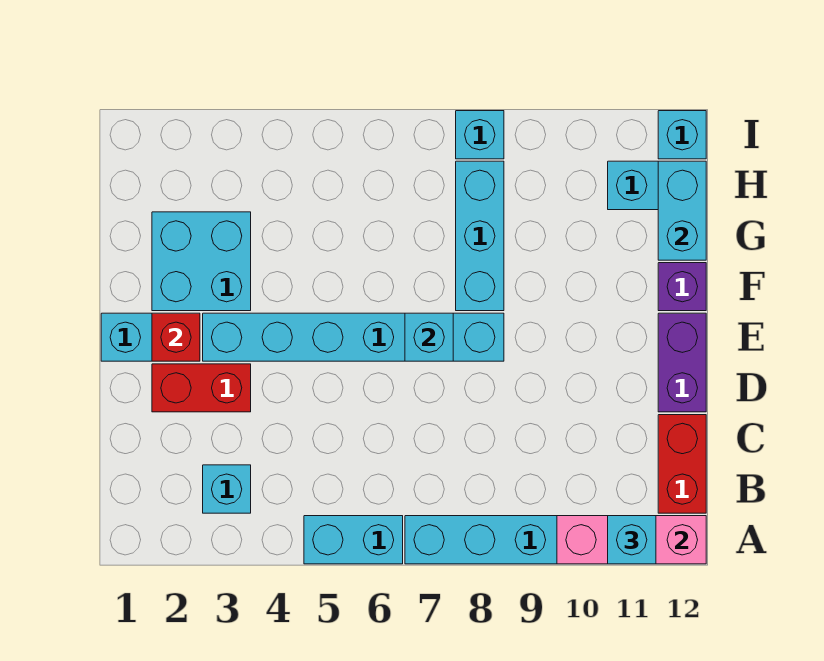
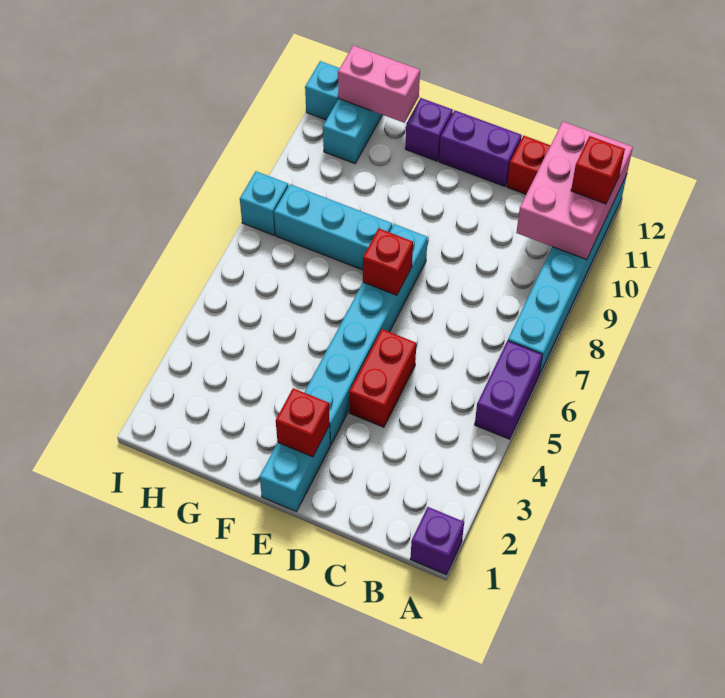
none -> purple 1x1 brick [410,507,464,575]
cyan 1x2 brick [304,516,403,564] -> purple 1x2 brick [475,341,542,439]
pink 1x3 brick [557,516,706,564] -> pink 2x3 brick [516,122,633,260]
cyan 1x1 brick [608,516,656,564] -> red 1x1 brick [571,136,625,204]
cyan 1x1 brick [203,465,251,513] -> none
red 1x2 brick [152,364,251,412] -> red 1x2 brick moved to [349,329,416,427]
cyan 1x1 brick [405,313,453,361] -> red 1x1 brick [363,228,413,295]
cyan 2x2 brick [152,212,251,311] -> none
cyan 1x2 brick [658,161,706,260] -> pink 1x2 brick [338,46,420,123]

